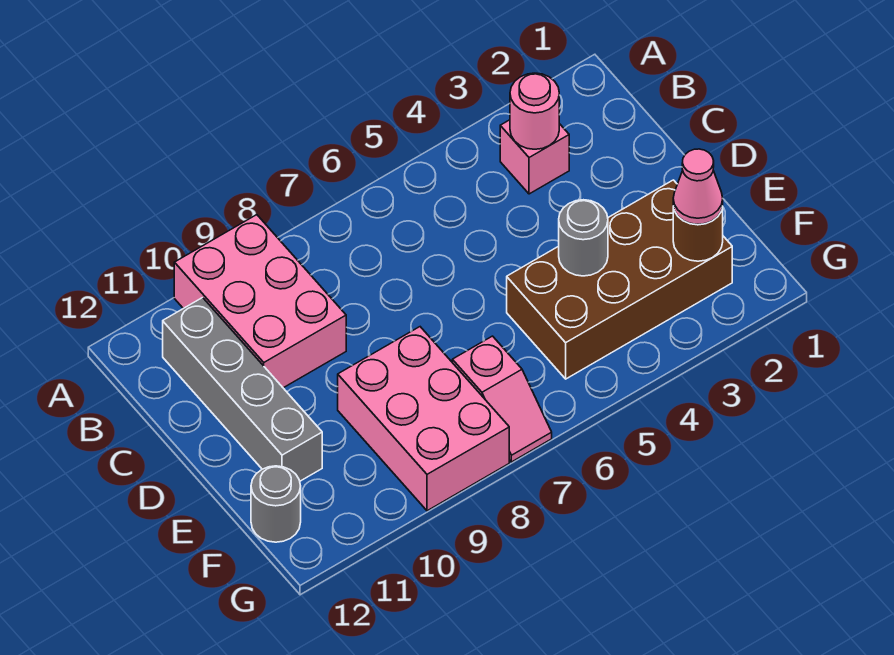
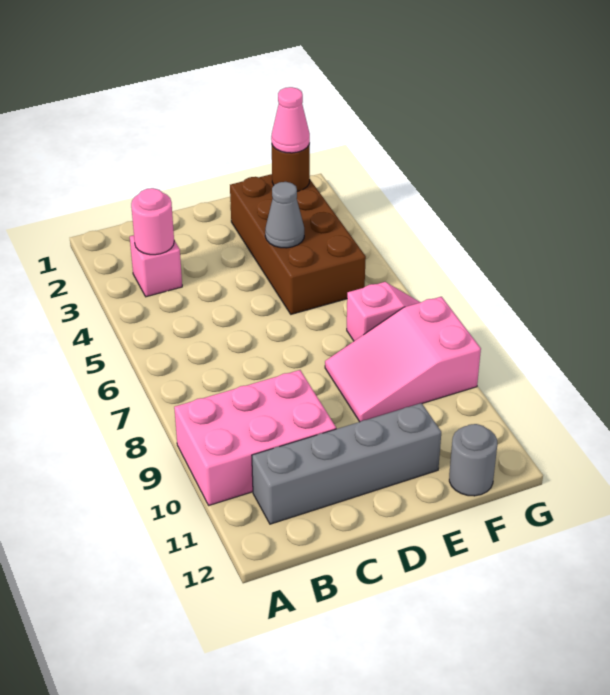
grey 1x1 round brick [559,200,608,276] -> grey 1x1 cone [265,182,304,248]
pink 2x3 brick [338,327,509,511] -> pink 2x3 slope [325,297,481,422]

